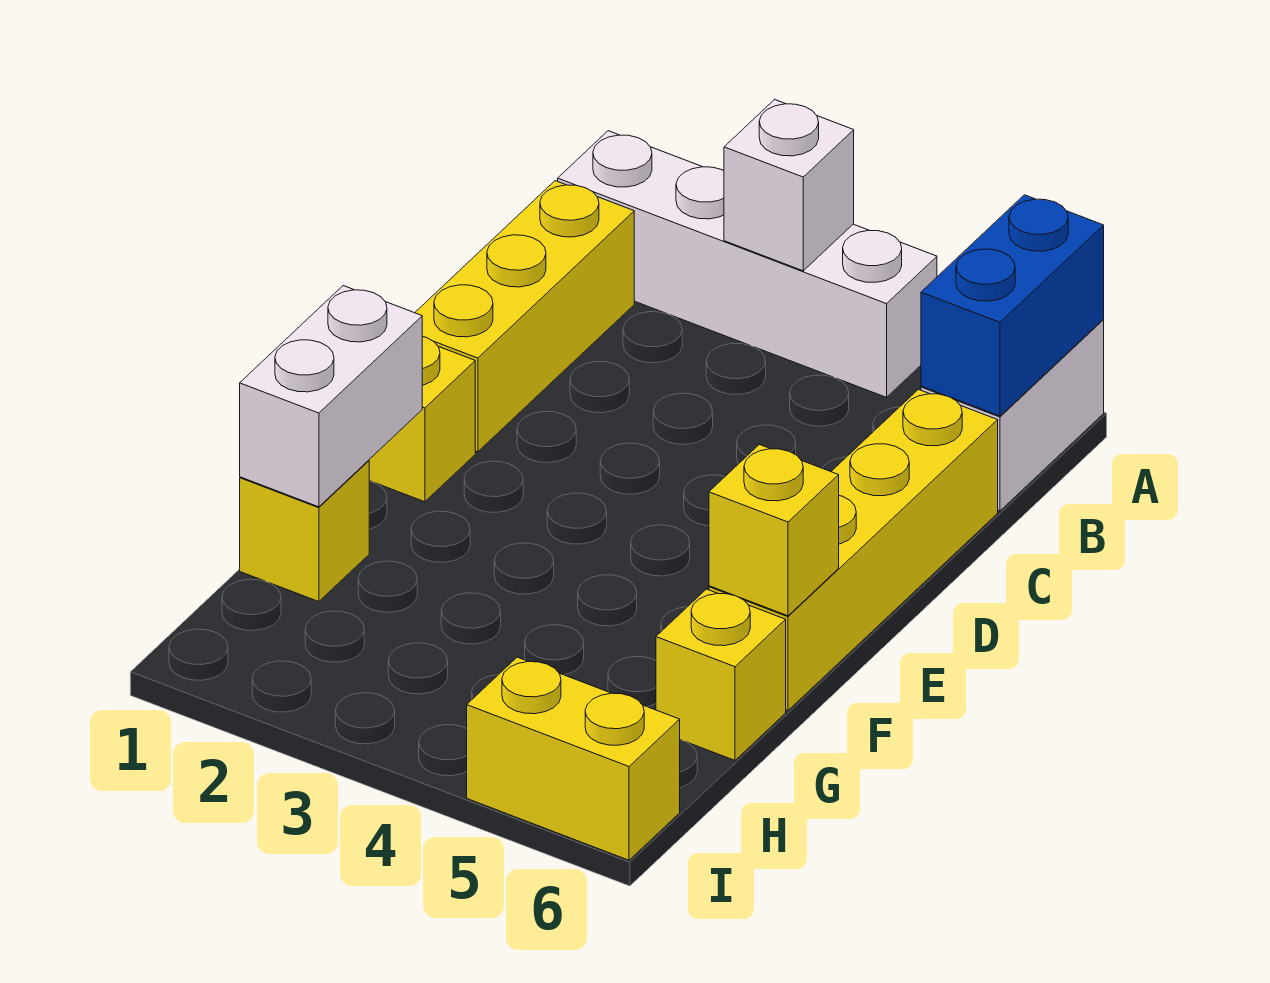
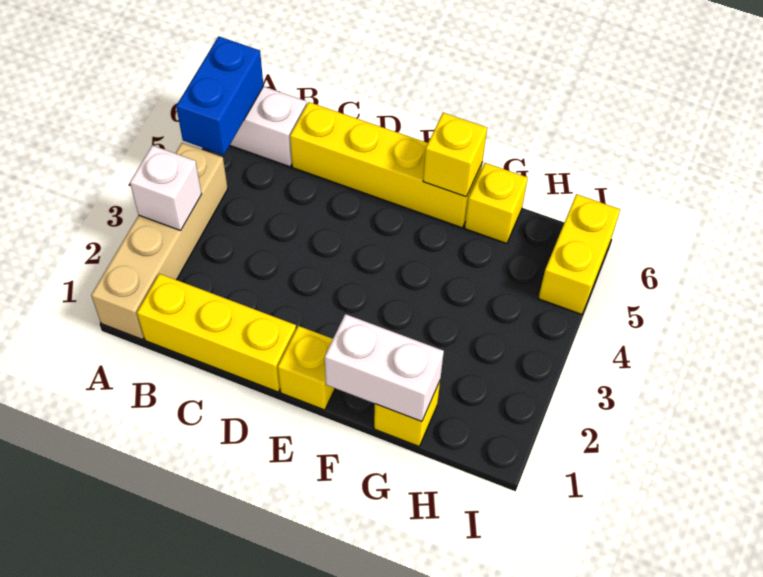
white 1x4 brick [558,131,937,397] -> tan 1x4 brick [91,143,228,340]
blue 1x2 brick [921,195,1104,416] -> blue 1x2 brick turned to [176,36,264,155]

